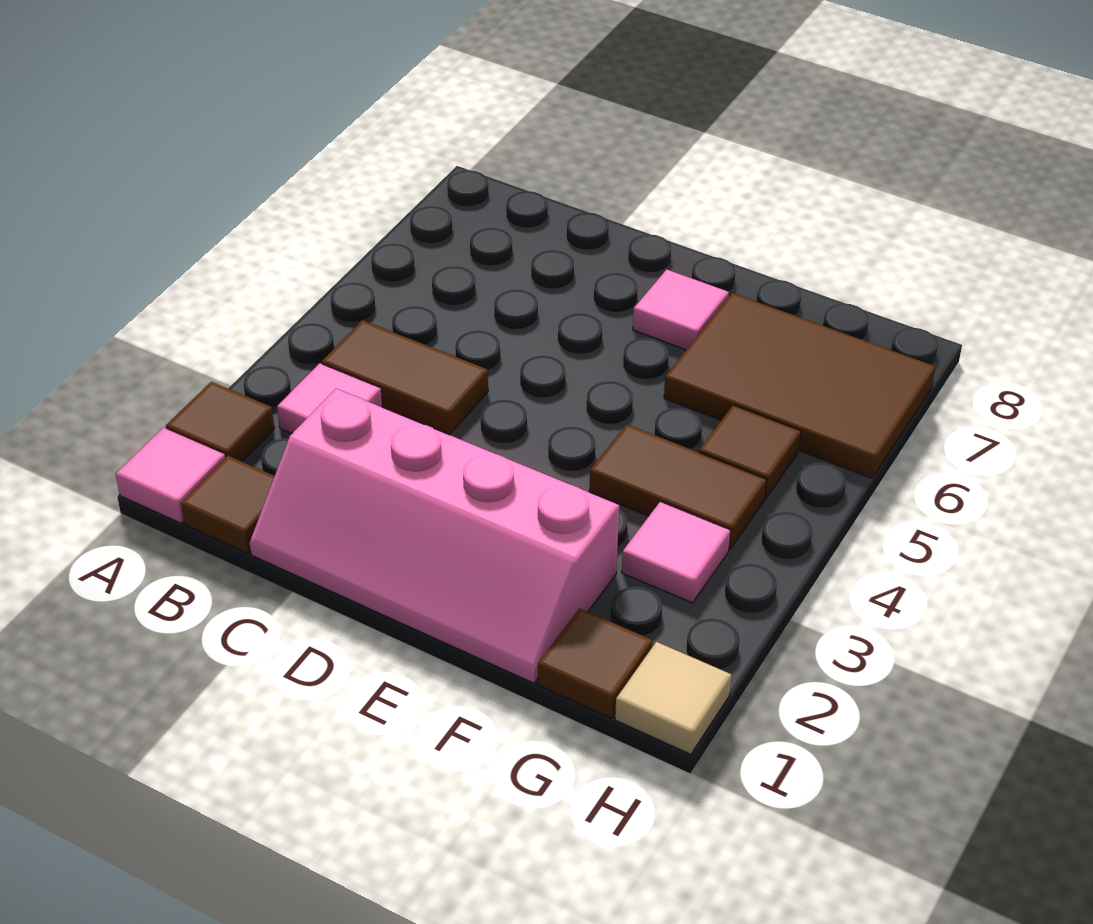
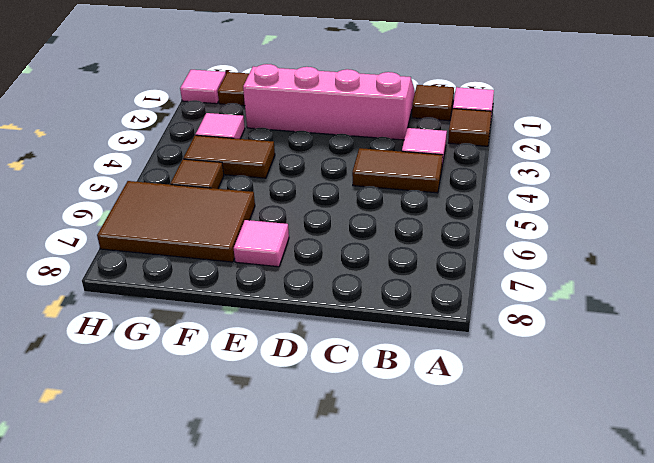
tan 1x1 tile [615,642,731,754] -> pink 1x1 tile [180,70,226,104]

